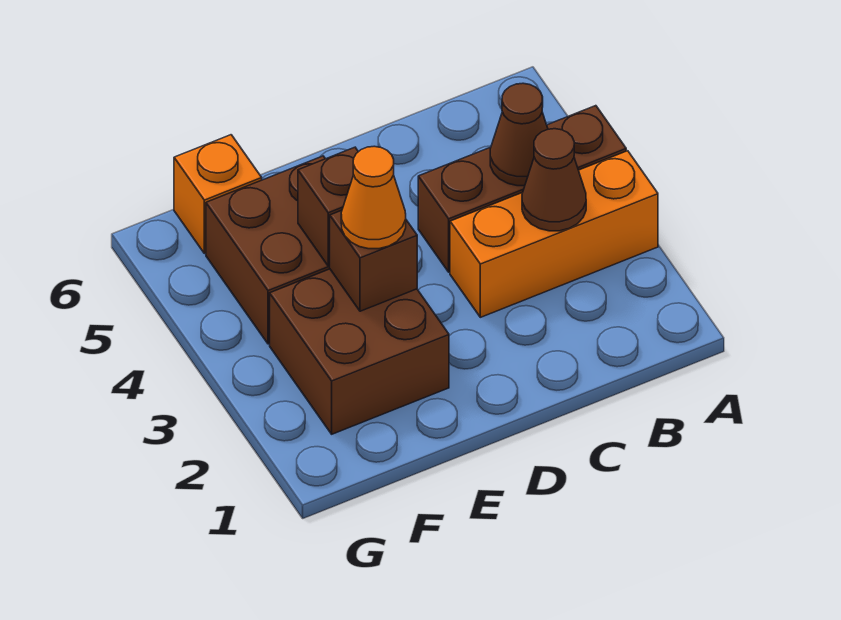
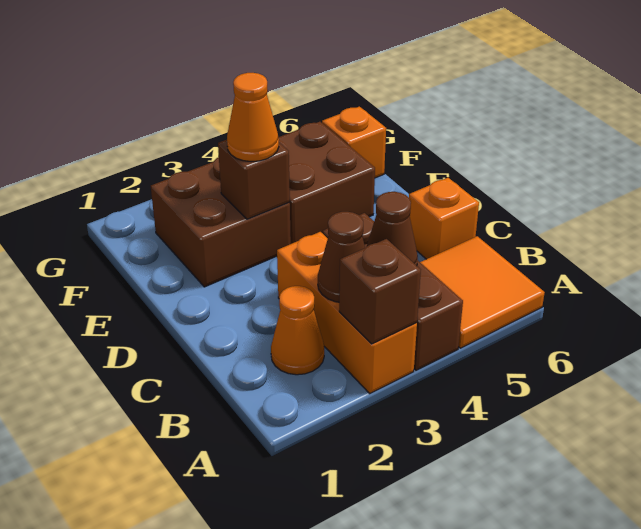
none -> orange 2x2 tile [420,236,545,348]
none -> orange 1x1 cone [271,286,324,375]
none -> orange 1x1 brick [409,178,479,259]
brown 1x1 brick [298,147,358,266] -> brown 1x1 brick moved to [339,239,421,344]

